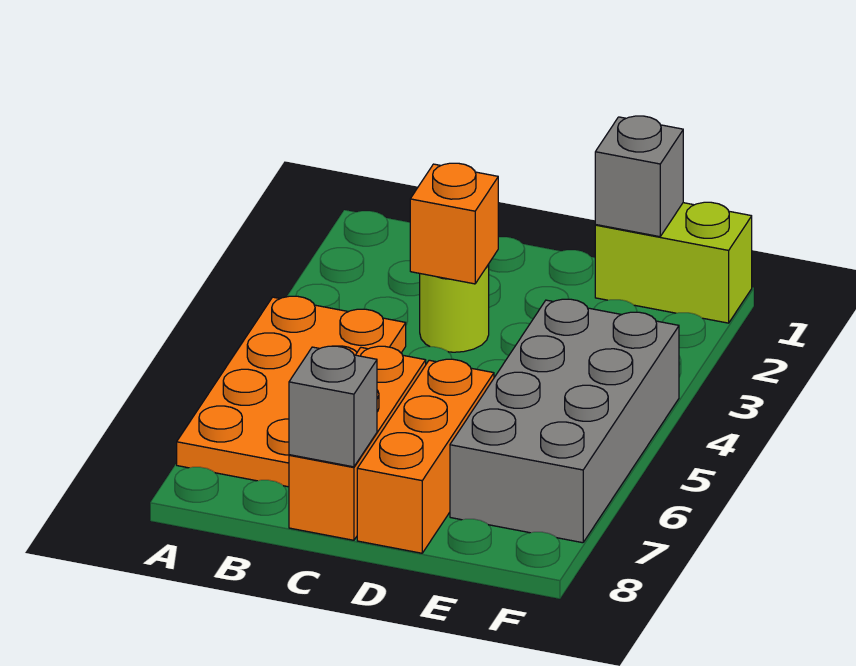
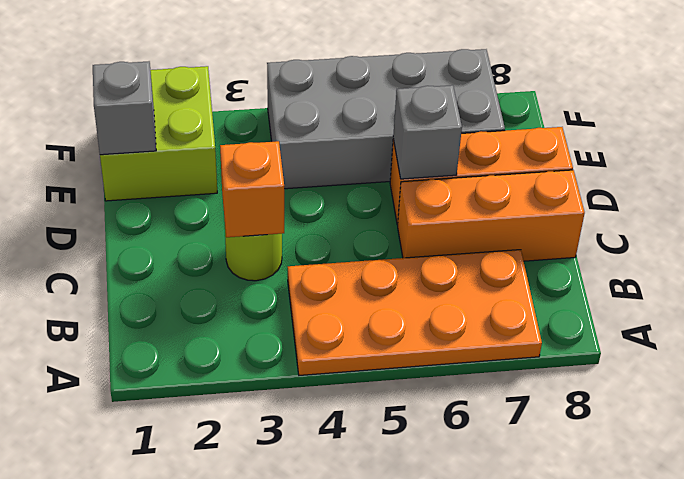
grey 1x1 brick [289,346,377,467] -> grey 1x1 brick moved to [393,85,462,179]
lime 1x2 brick [595,202,752,323] -> lime 2x2 brick [100,66,217,201]

